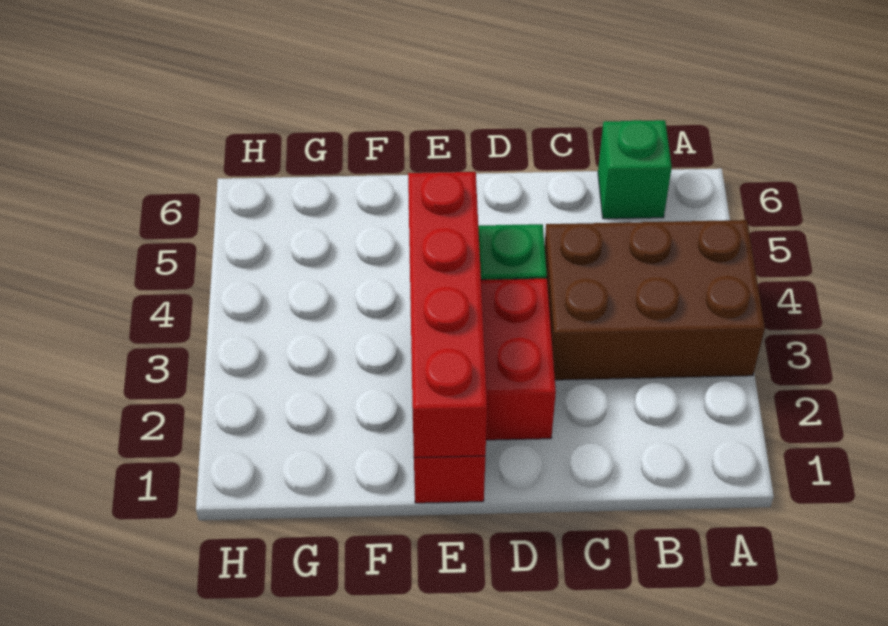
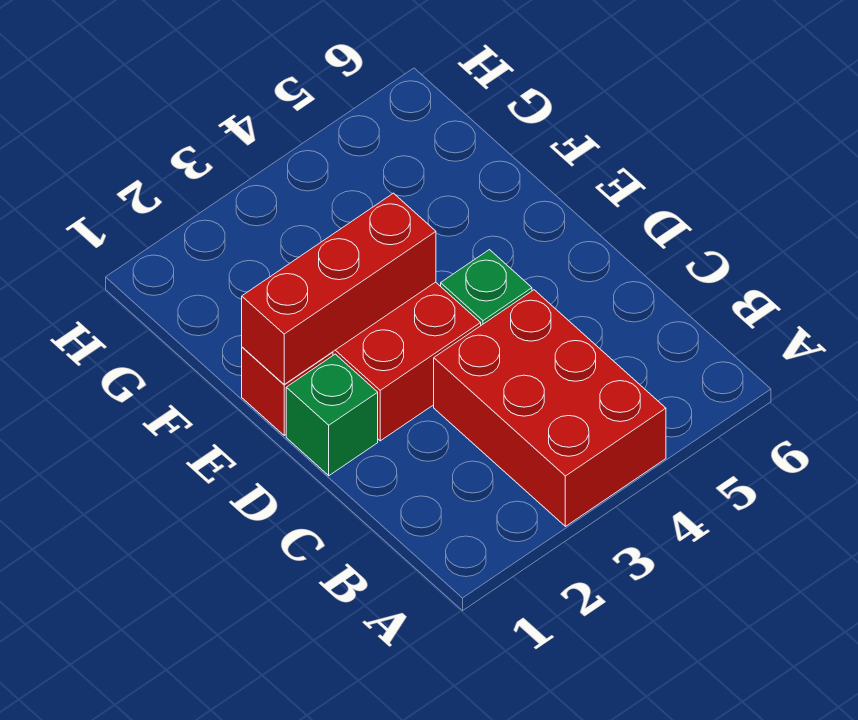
brown 2x3 brick [544,220,765,380] -> red 2x3 brick [434,290,666,526]
green 1x1 brick [598,120,672,219] -> green 1x1 brick moved to [286,354,378,476]
red 1x4 brick [408,172,487,458] -> red 1x3 brick [242,193,436,385]

